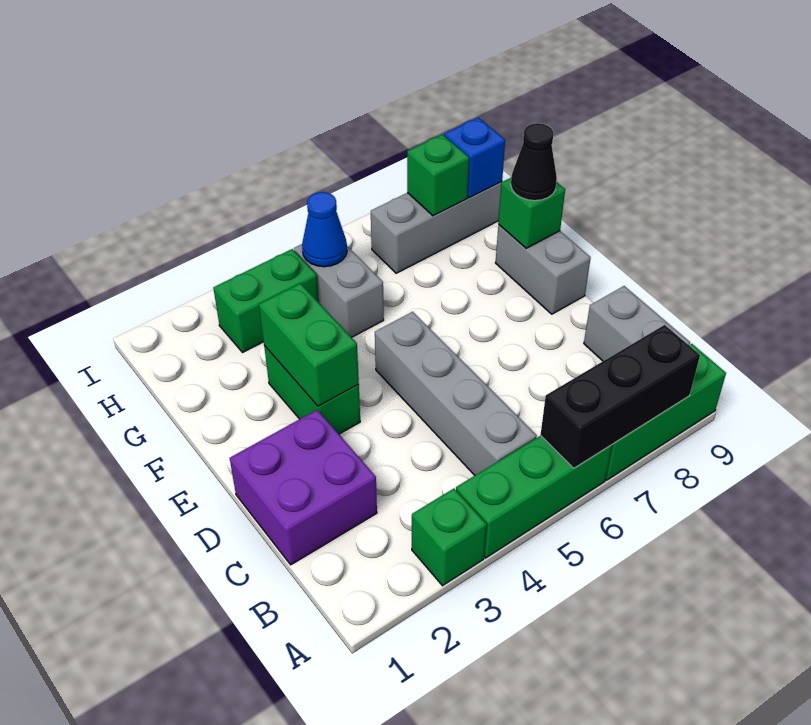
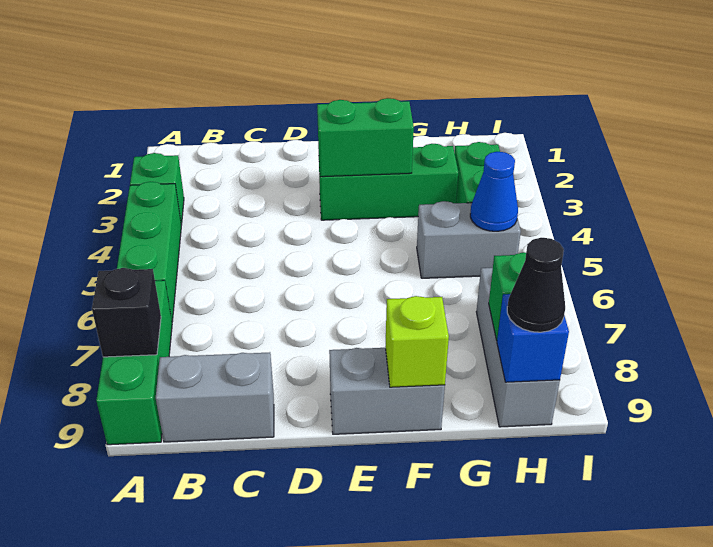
black 1x3 brick [541,325,700,468] -> black 1x1 brick [92,268,161,357]
grey 1x4 brick [375,312,537,475] -> none
purple 2x2 brick [230,410,377,565] -> none
green 1x2 brick [264,346,360,434] -> green 1x3 brick [319,144,458,220]
green 1x1 brick [498,178,565,248] -> lime 1x1 brick [385,296,449,387]
black 1x1 cone [511,123,557,201] -> black 1x1 cone moved to [507,238,565,332]

